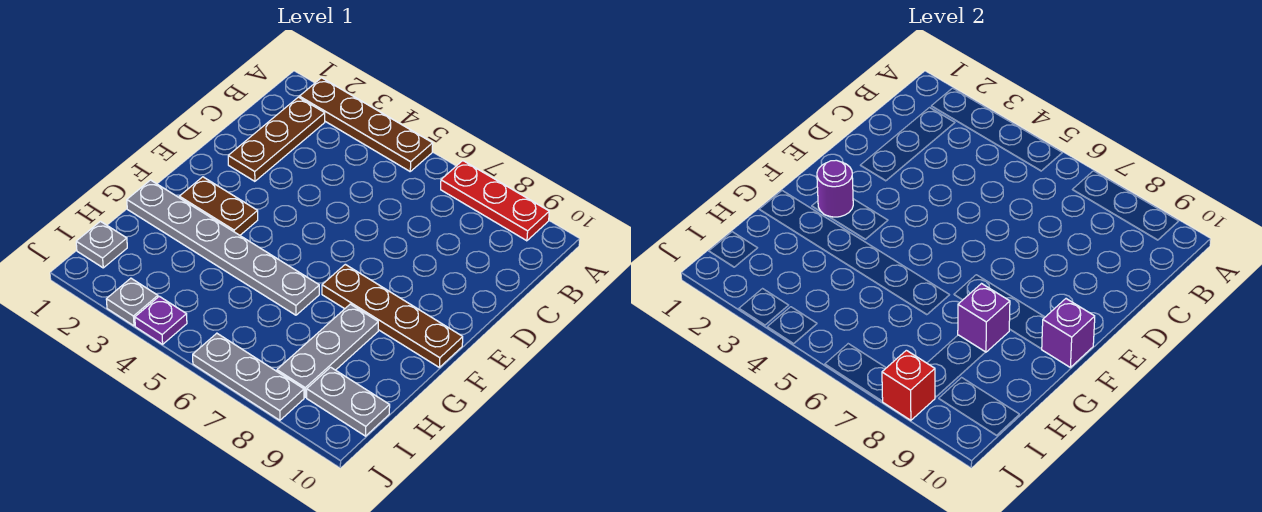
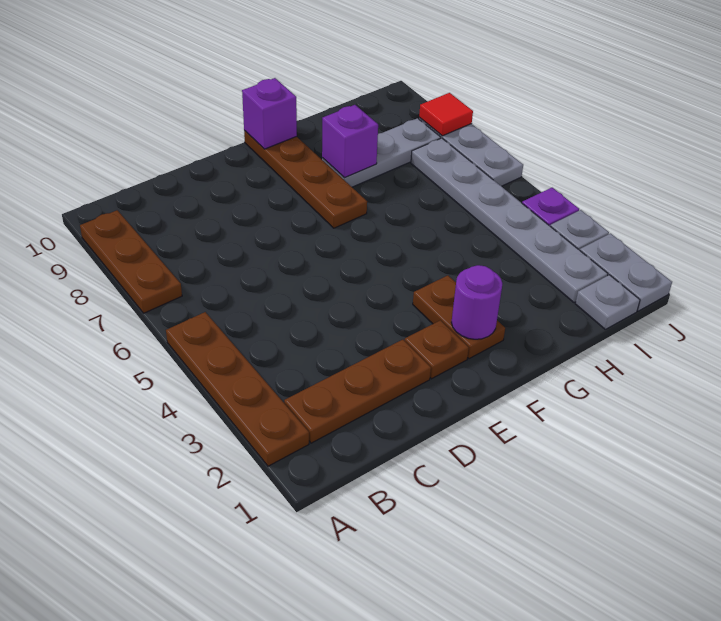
red 1x3 plate [441,161,549,241] -> brown 1x3 plate [80,210,182,313]
none -> brown 1x1 plate [405,320,469,379]
grey 1x6 plate [127,180,319,315] -> grey 1x6 plate moved to [411,138,608,302]
grey 1x2 plate [307,367,390,436] -> grey 1x2 plate moved to [580,233,672,311]
red 1x1 brick [882,350,935,420] -> red 1x1 tile [419,93,473,136]

